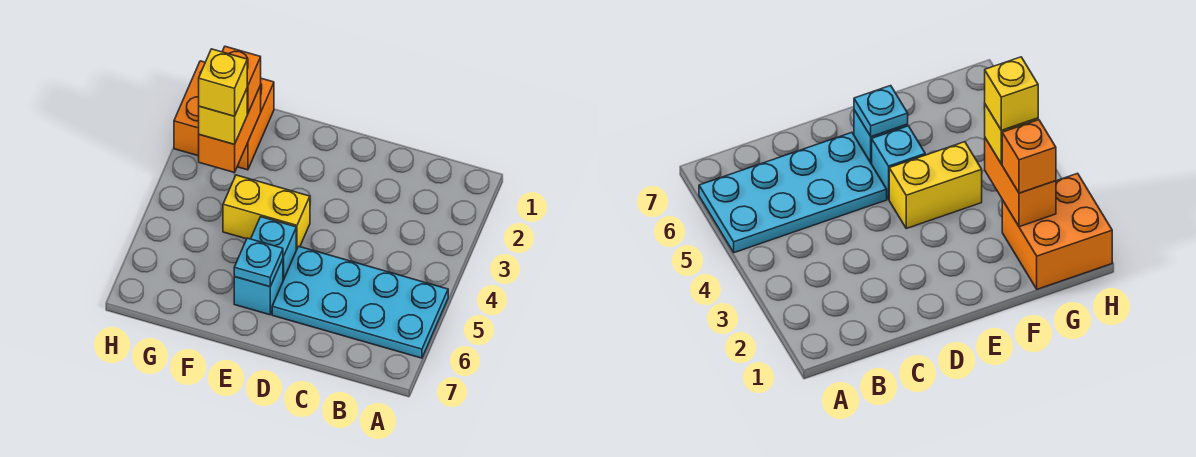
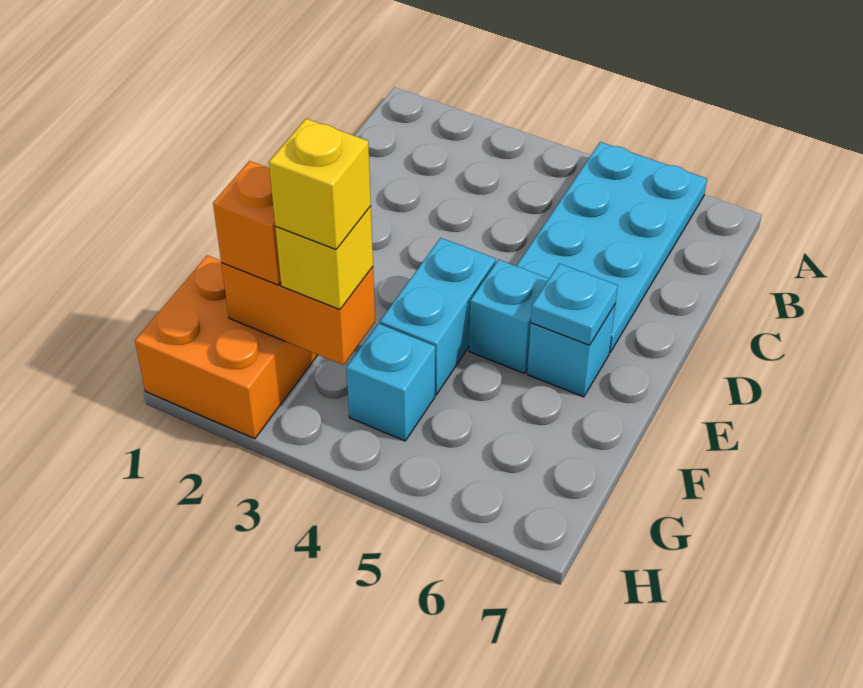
yellow 1x2 brick [223,175,310,250] -> cyan 1x2 brick [380,238,496,395]
none -> cyan 1x1 brick [346,323,435,441]

